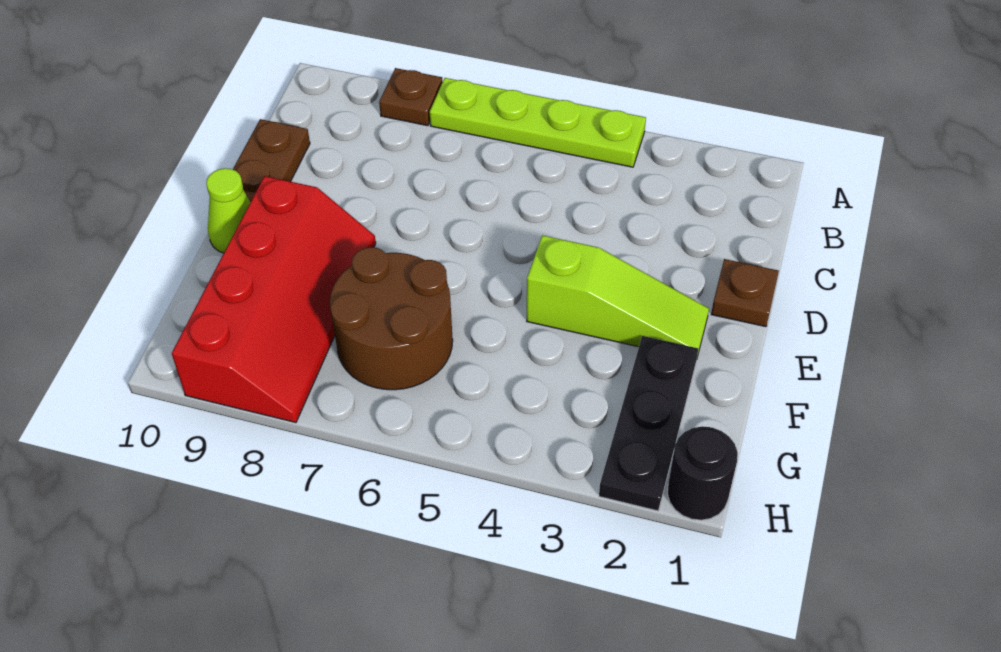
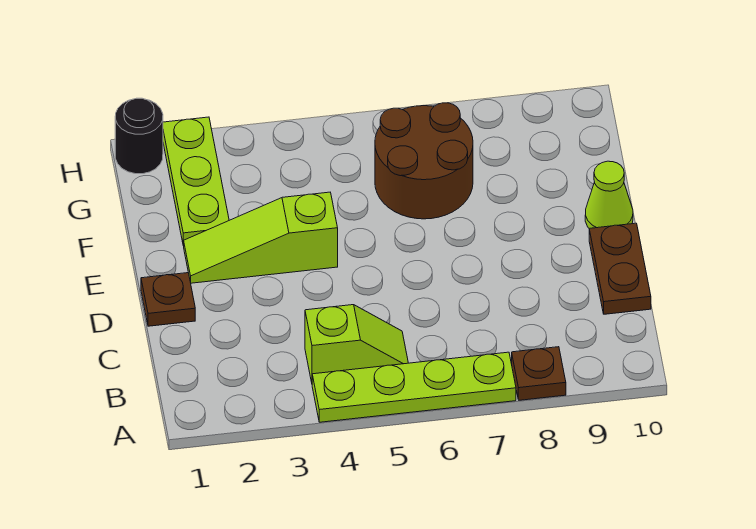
none -> lime 1x2 slope [305,305,408,382]
red 2x4 slope [172,176,376,423] -> none
black 1x3 plate [599,336,698,511] -> lime 1x3 plate [163,117,229,246]

